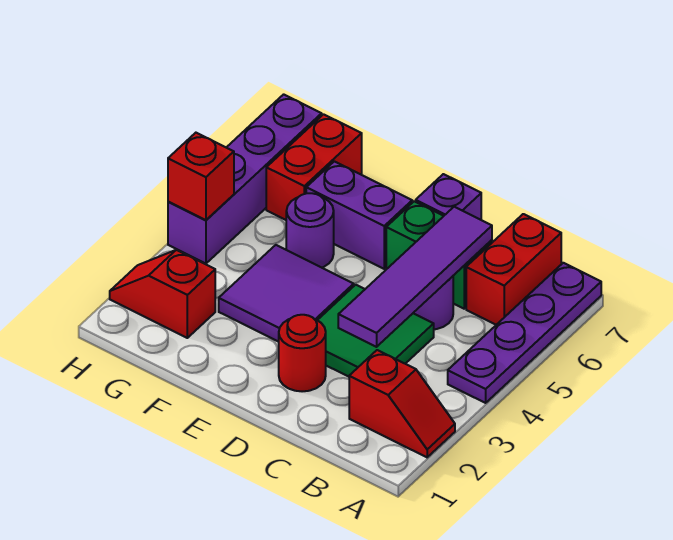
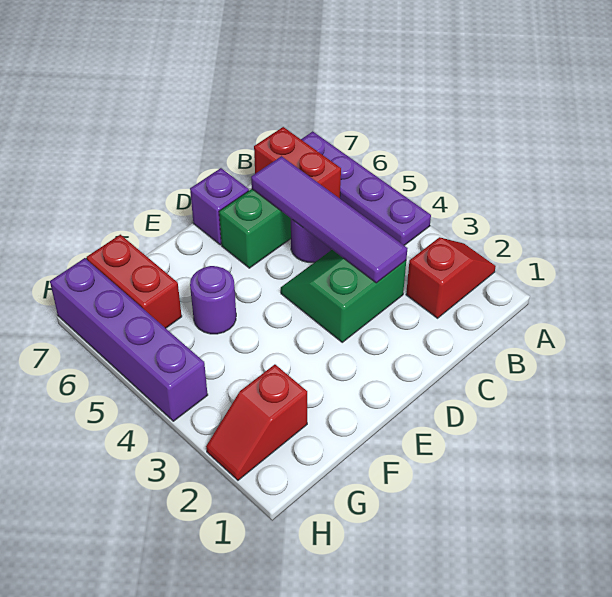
green 2x2 tile [318,285,434,377] -> green 2x2 slope [281,250,406,342]
red 1x1 round brick [279,315,326,391] -> none
purple 2x2 tile [219,245,354,342] -> none
purple 1x2 brick [306,161,412,269] -> none
red 1x1 brick [168,133,234,220] -> none

